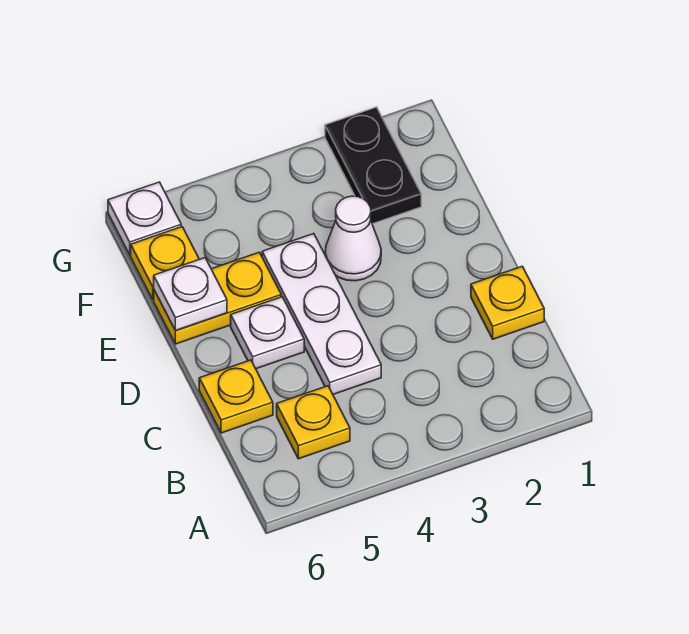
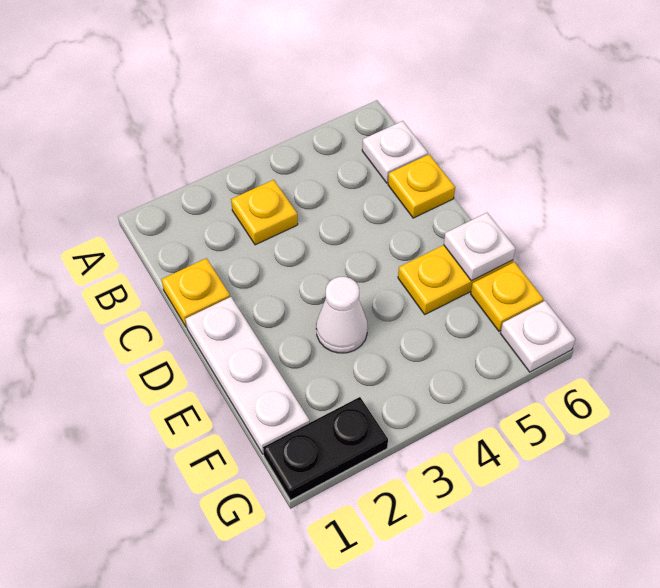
yellow 1x1 plate [277,386,350,459] -> yellow 1x1 plate moved to [231,180,298,245]
white 1x3 plate [262,234,381,394] -> white 1x3 plate moved to [185,297,310,454]
white 1x1 plate [231,297,304,369] -> white 1x1 plate moved to [362,121,428,183]
black 1x2 plate [325,107,421,224] -> black 1x2 plate turned to [263,397,388,500]

